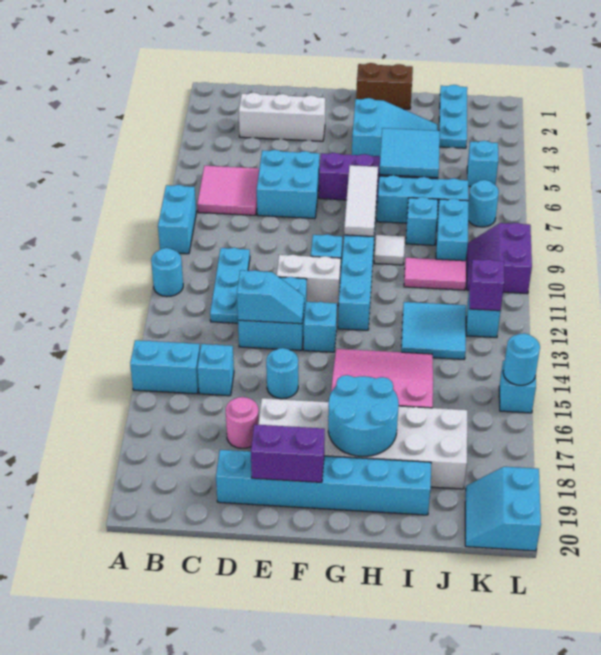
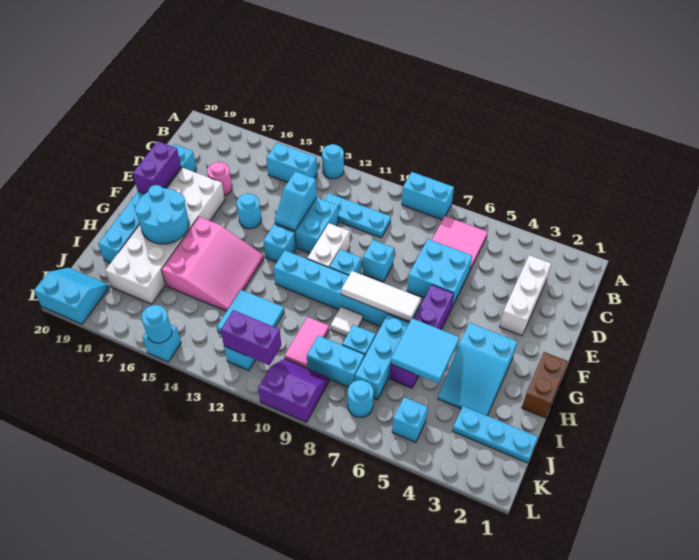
cyan 1x1 round brick [151,248,183,297] -> cyan 1x1 round brick moved to [322,144,344,179]
cyan 1x2 brick [130,340,200,394] -> cyan 1x2 brick turned to [266,143,317,182]
cyan 1x1 brick [197,344,234,396] -> cyan 1x1 brick moved to [363,240,394,282]
purple 1x1 brick [469,259,504,311] -> purple 1x2 brick [221,310,281,365]

